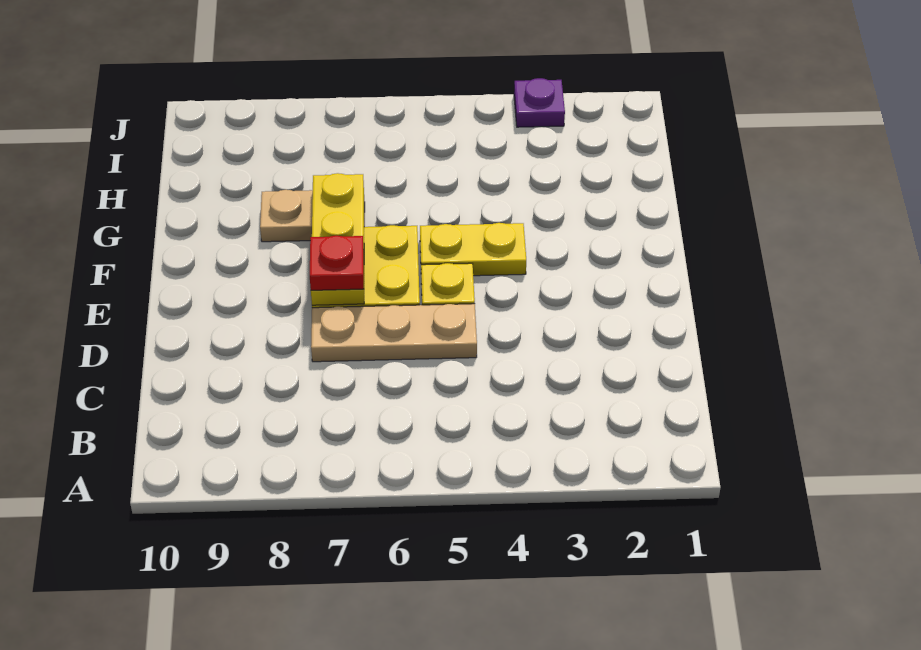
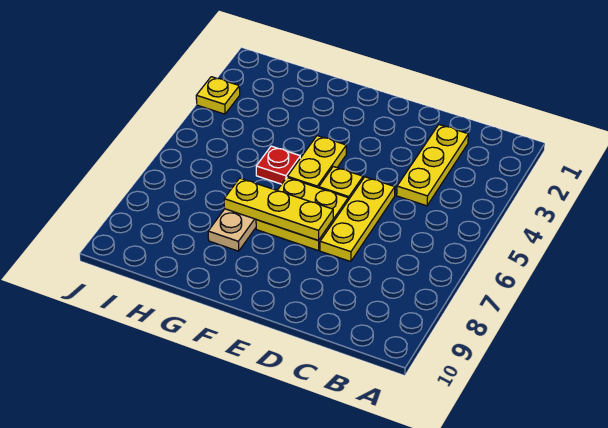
none -> yellow 1x3 plate [397,125,468,206]
tan 1x3 plate [311,304,477,362] -> yellow 1x3 plate [320,177,395,261]
red 1x1 plate [310,236,364,290] -> red 1x1 plate moved to [256,146,300,184]
purple 1x1 plate [514,78,565,127] -> yellow 1x1 plate [196,77,240,114]

